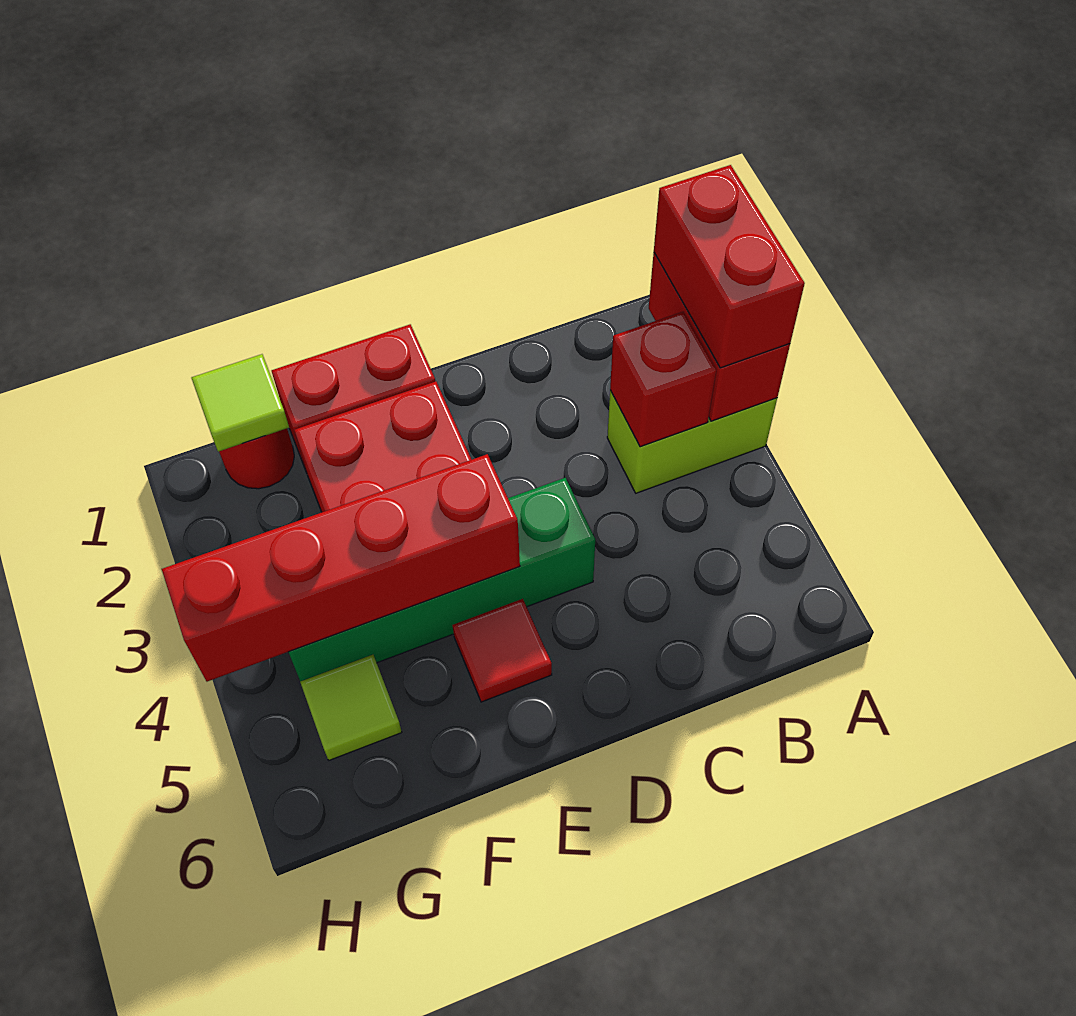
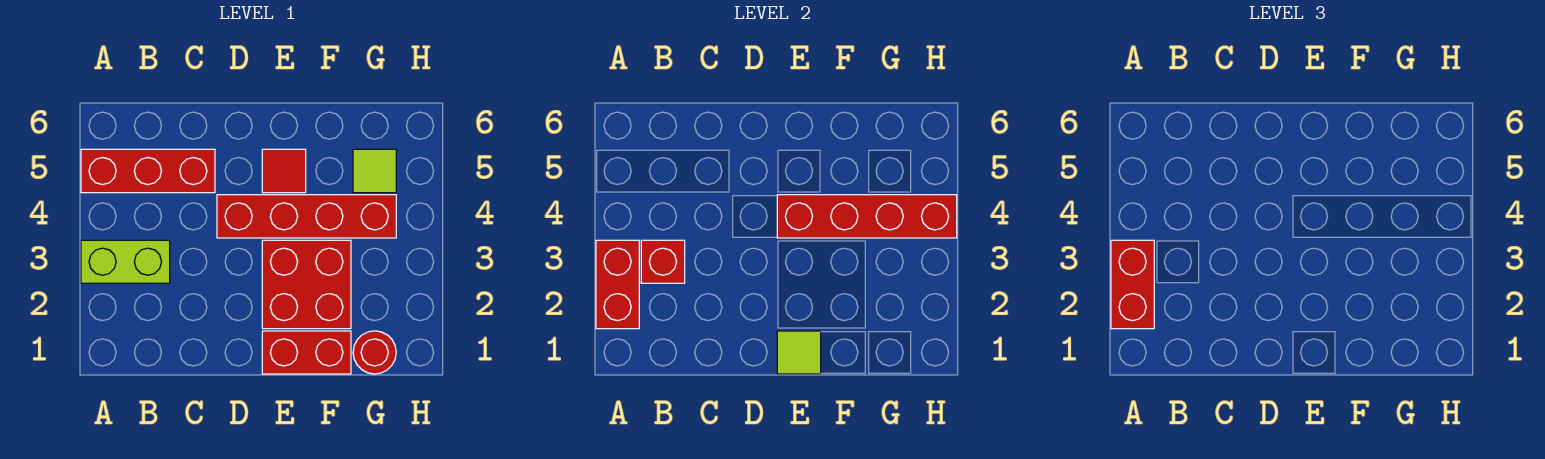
none -> red 1x3 brick [81,149,215,193]
green 1x4 brick [289,478,595,681] -> red 1x4 brick [217,195,396,238]
lime 1x1 tile [192,354,289,452] -> lime 1x1 tile moved to [777,331,821,374]

